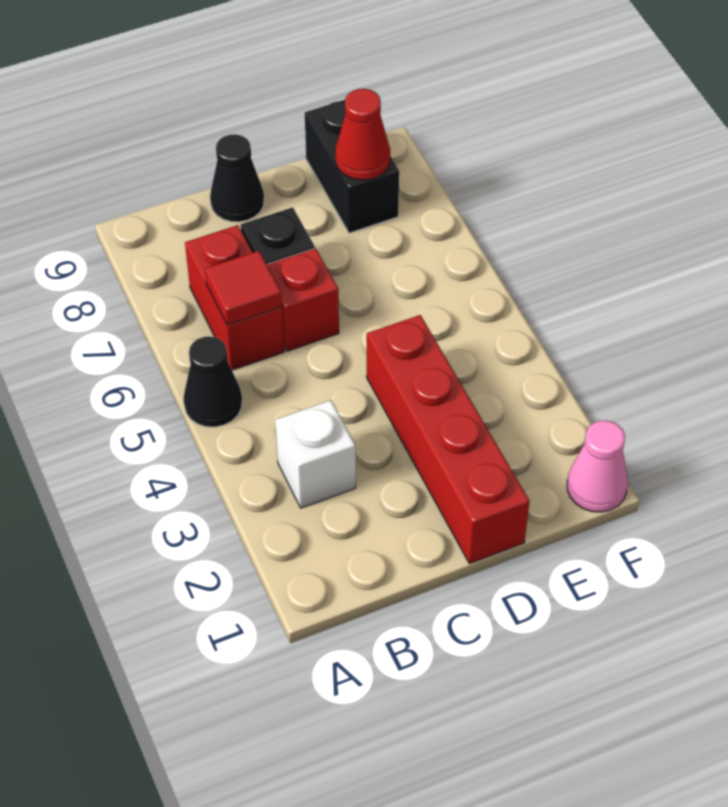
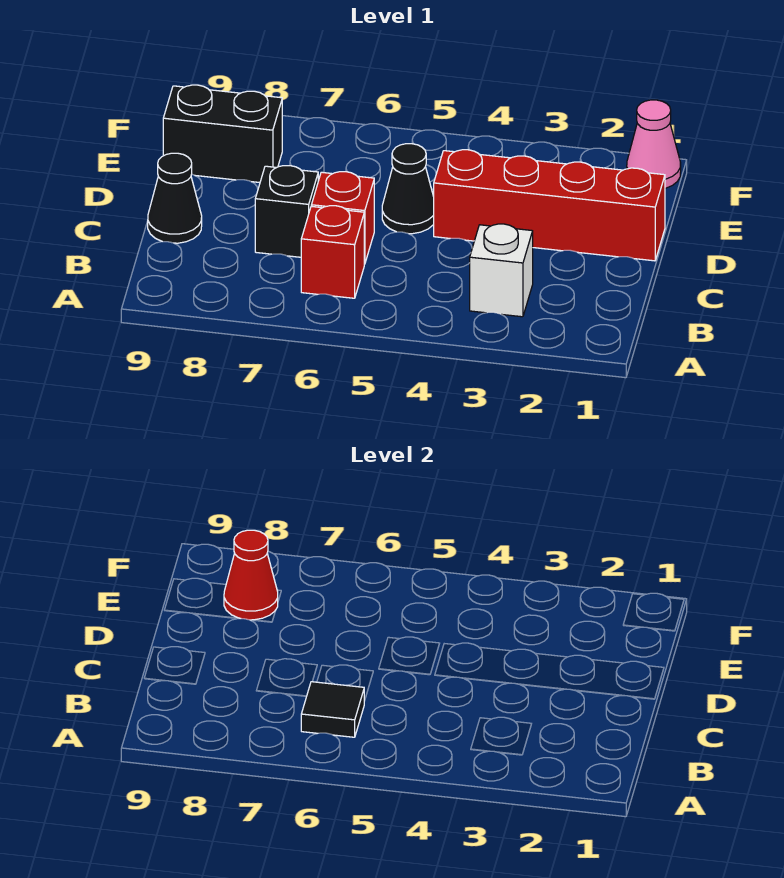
black 1x1 cone [183,337,242,427] -> black 1x1 cone moved to [382,144,434,234]
red 1x2 brick [185,225,284,370] -> red 1x1 brick [301,206,364,298]
red 1x1 tile [205,251,282,325] -> black 1x1 tile [301,681,364,737]

